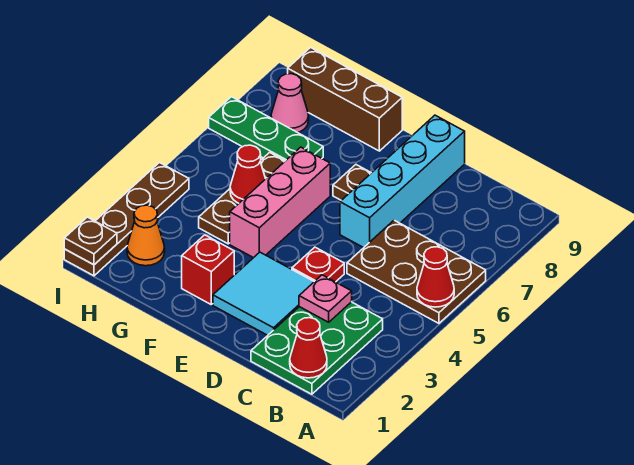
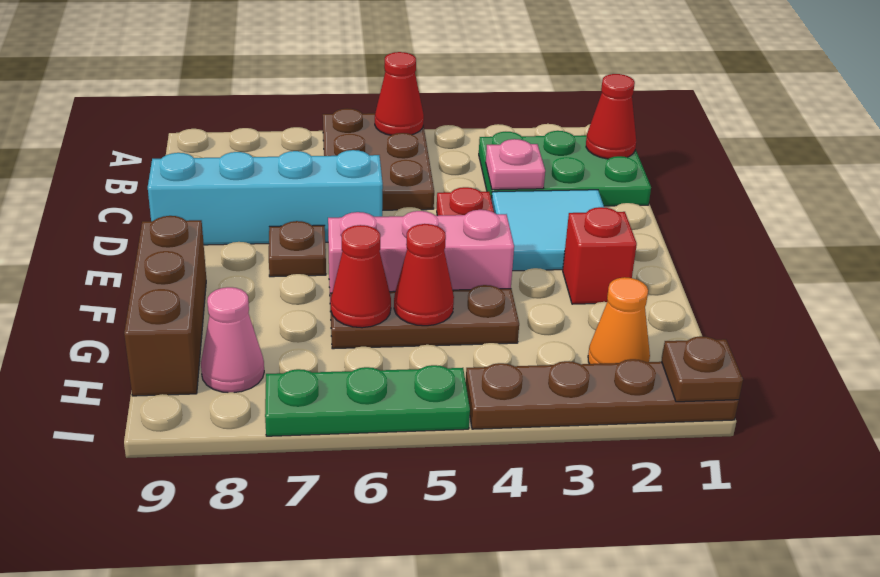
none -> red 1x1 cone [331,225,391,328]
green 1x3 plate [209,97,323,161] -> green 1x3 plate turned to [265,365,470,436]

